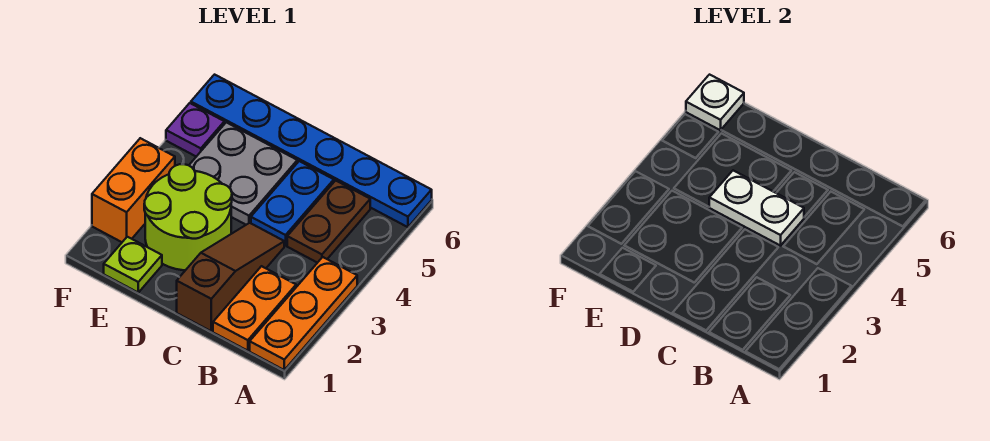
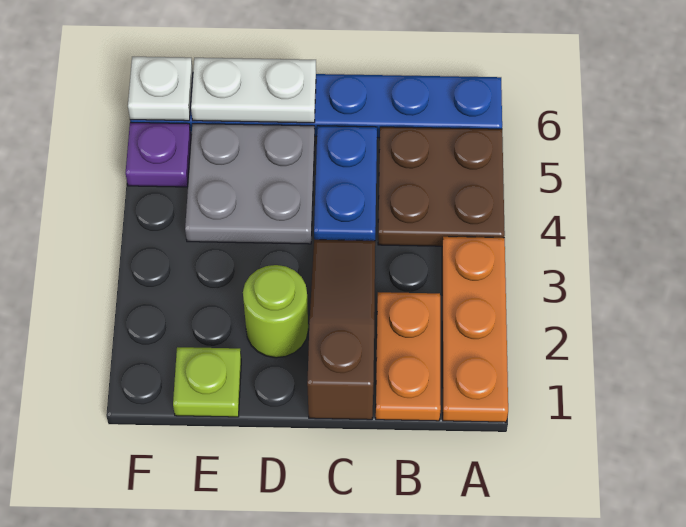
brown 1x2 plate [287,181,370,263] -> brown 2x2 plate [378,127,505,246]
white 1x2 plate [709,170,804,246] -> white 1x2 plate moved to [191,58,316,123]
lime 2x2 round brick [144,164,232,270] -> lime 1x1 round brick [243,265,308,358]
orange 1x2 brick [92,138,175,242] -> none

